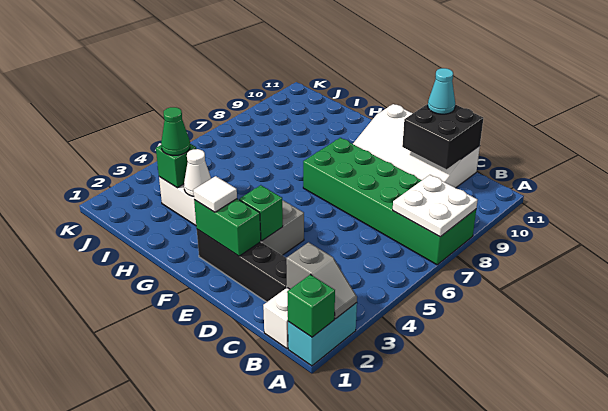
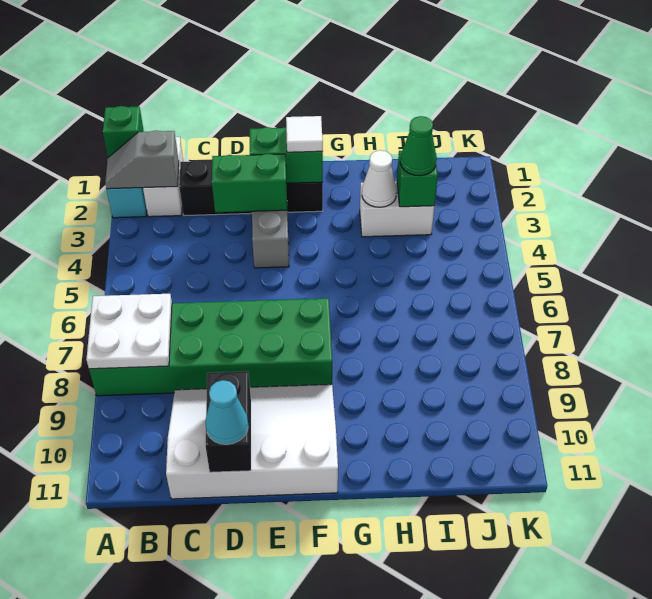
black 2x2 brick [402,104,483,169] -> black 1x2 brick [205,371,251,472]
green 1x1 brick [239,185,283,241] -> green 1x2 brick [212,154,287,212]

